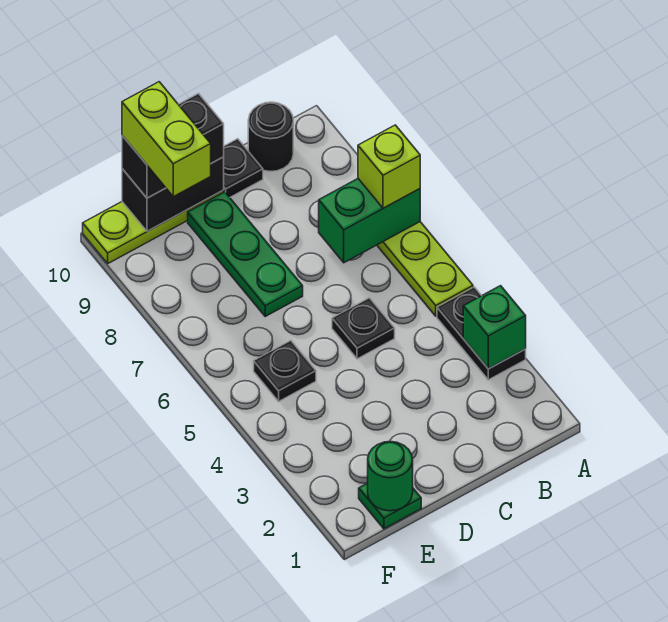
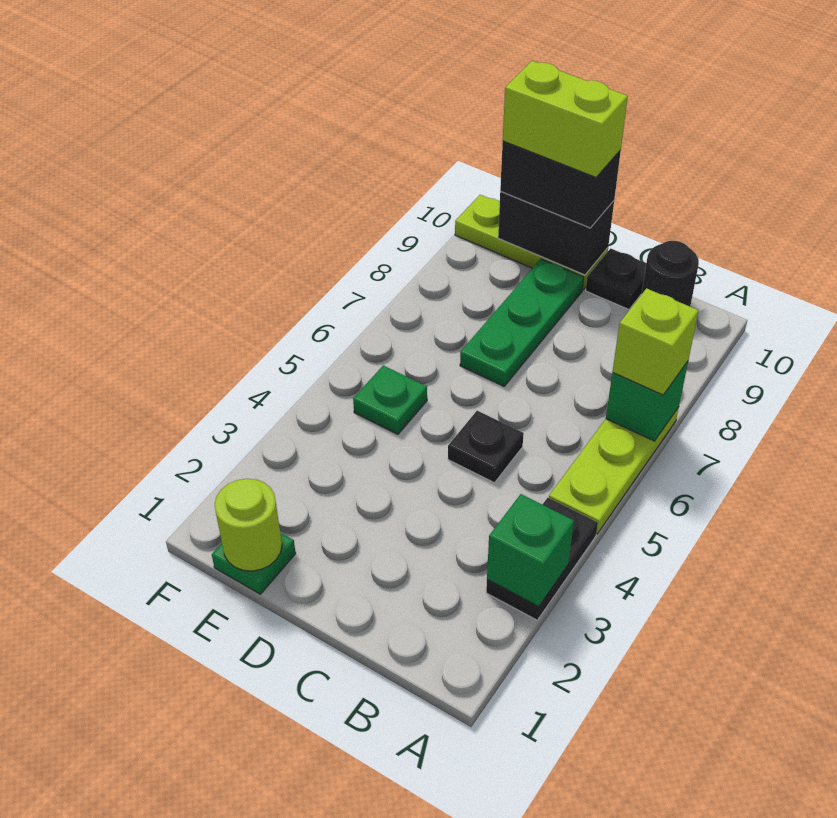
green 1x2 brick [319,179,420,263] -> green 1x1 brick [606,361,688,441]
green 1x1 round brick [368,442,413,511] -> lime 1x1 round brick [215,479,282,571]
black 1x1 plate [254,341,316,401] -> green 1x1 plate [353,366,427,434]
lime 1x2 brick [122,82,211,197] -> lime 1x2 brick turned to [503,61,628,177]

